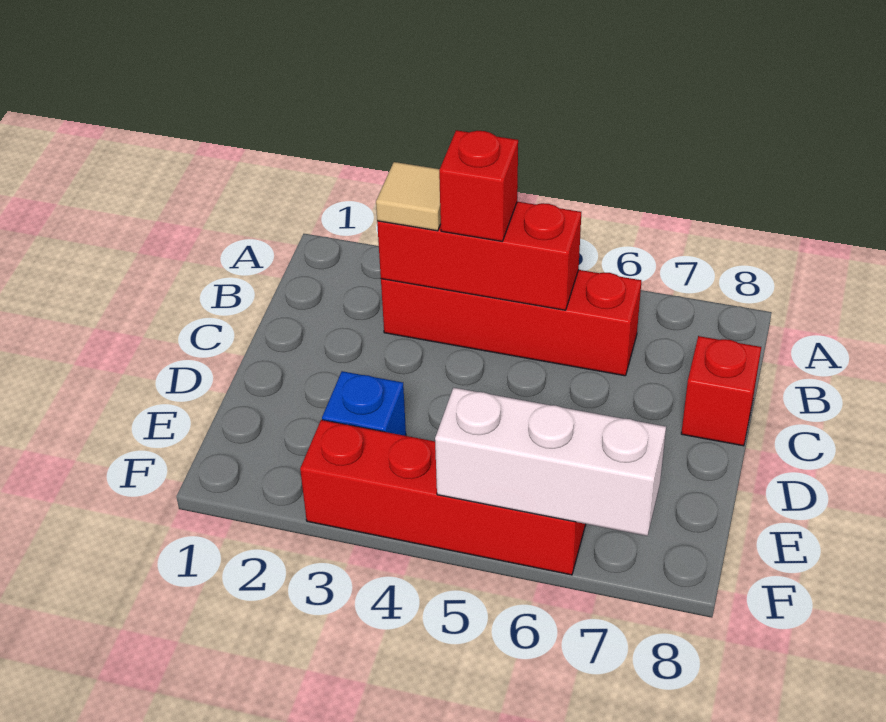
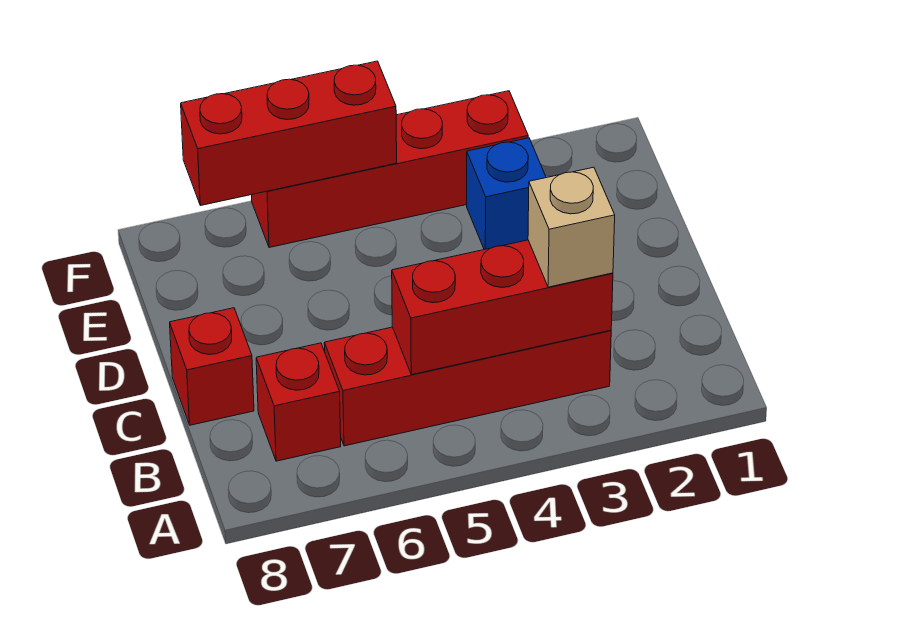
tan 1x1 tile [376,162,441,231] -> tan 1x1 brick [528,167,615,287]
red 1x1 brick [439,130,518,241] -> red 1x1 brick moved to [256,343,341,461]
white 1x3 brick [435,388,666,536] -> red 1x3 brick [181,61,397,206]

